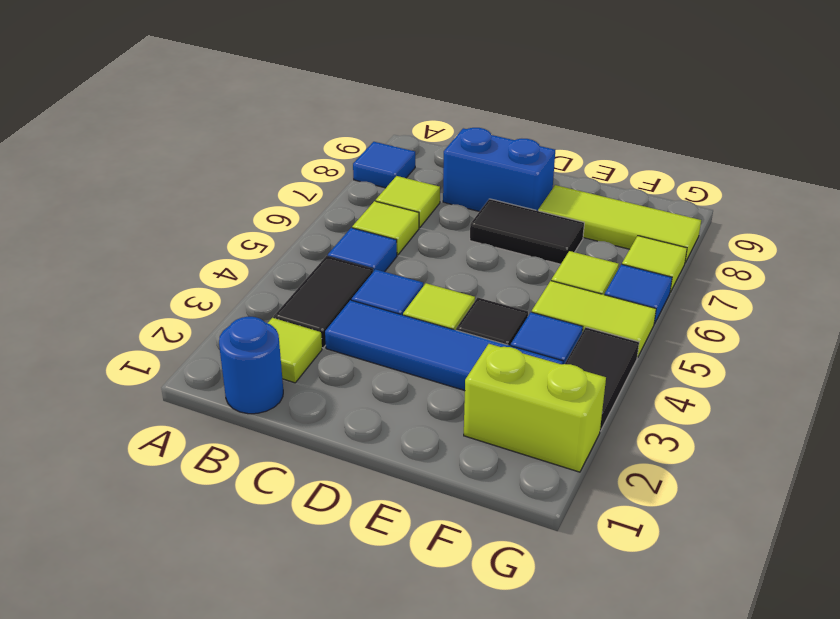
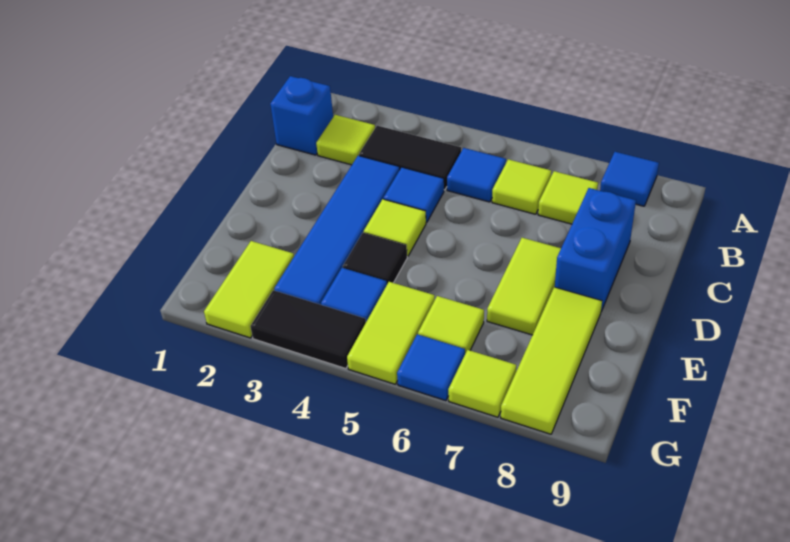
blue 1x1 round brick [219,317,283,414] -> blue 1x1 brick [270,76,333,155]
black 1x2 tile [470,199,584,264] -> lime 1x2 tile [487,238,561,335]
lime 1x2 brick [464,344,606,472] -> lime 1x2 tile [204,241,294,338]

